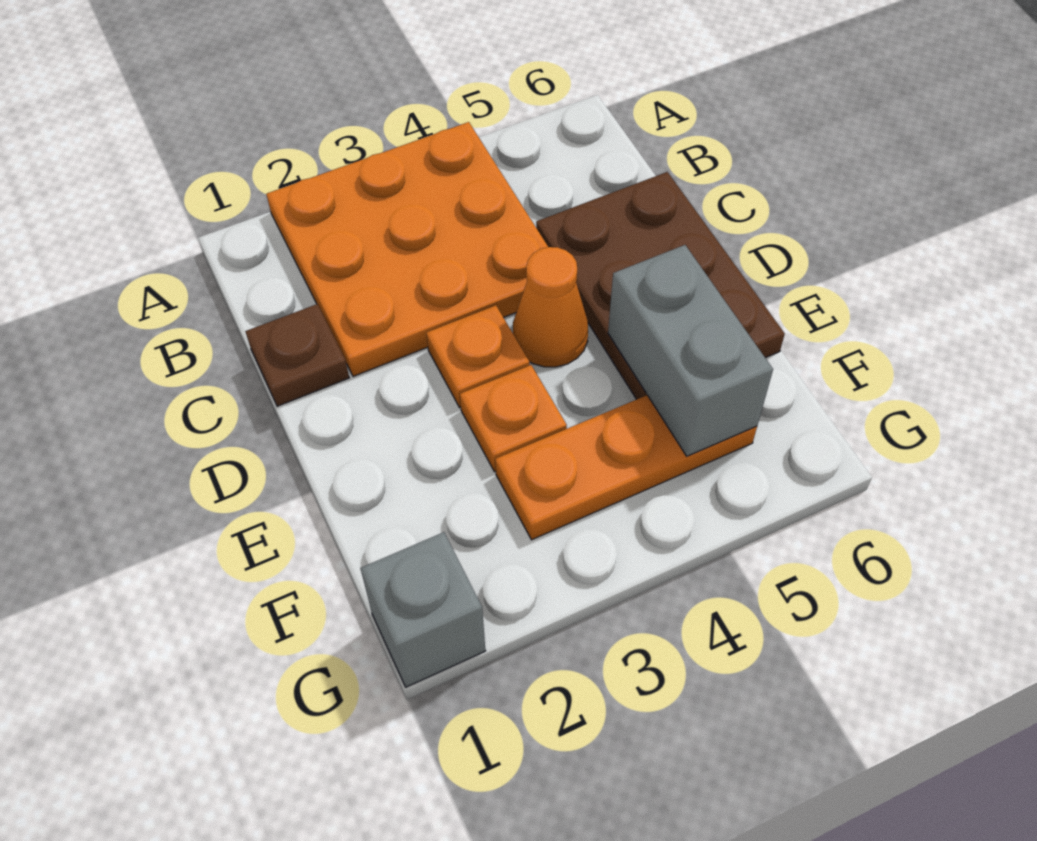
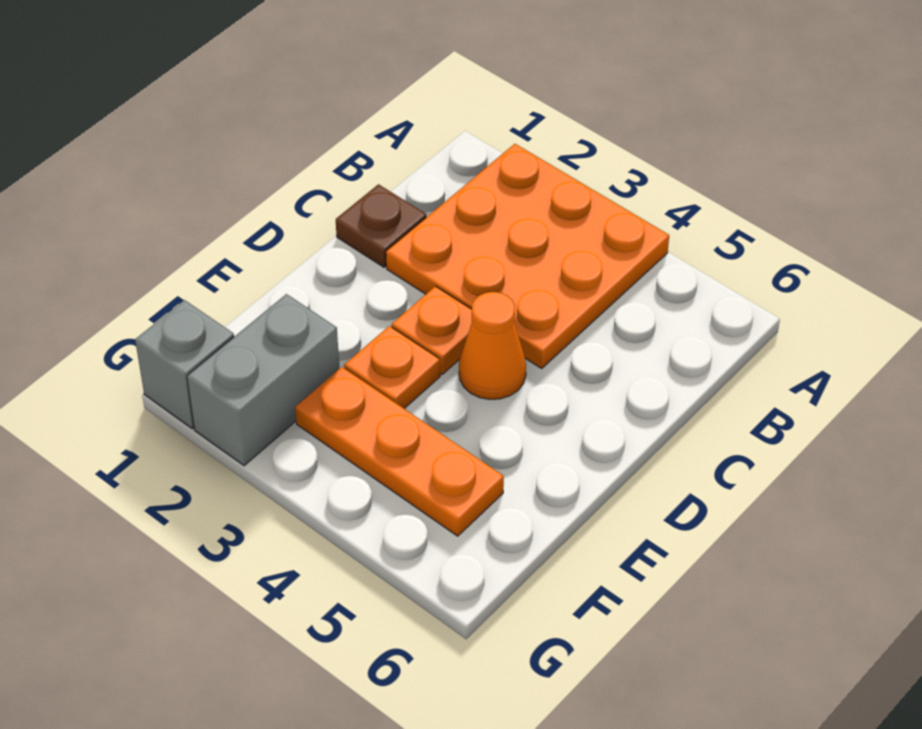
brown 2x3 plate [536,172,785,399] -> none
grey 1x2 brick [608,245,773,456] -> grey 1x2 brick moved to [187,294,339,466]

